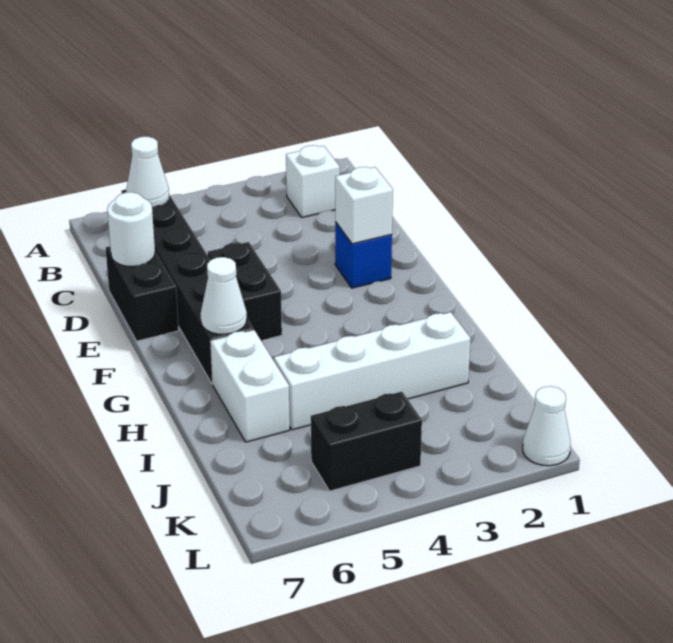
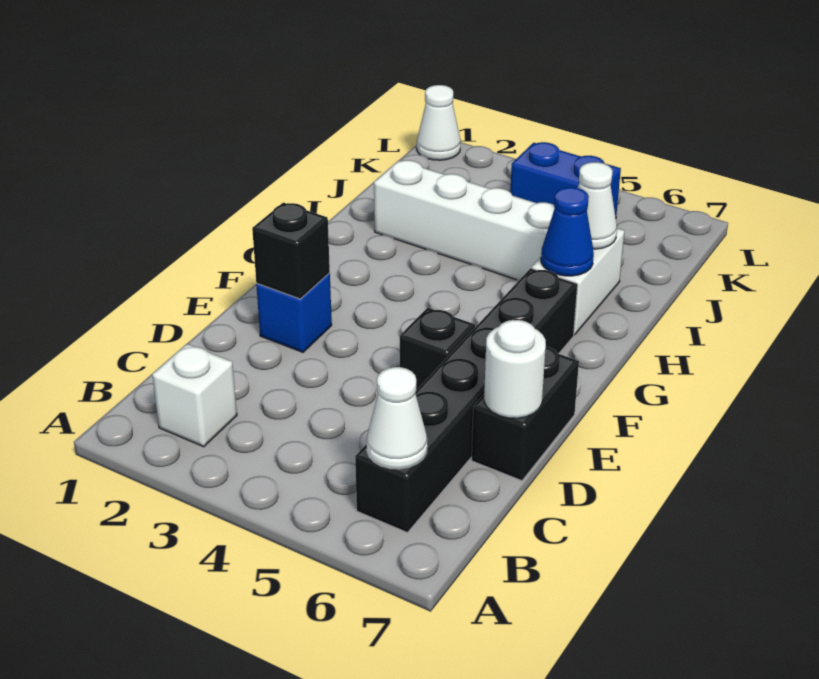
white 1x1 brick [335,167,393,244] -> black 1x1 brick [252,203,330,299]
black 1x2 brick [208,242,282,341] -> black 1x1 brick [400,308,475,390]
white 1x1 cone [200,257,247,334] -> white 1x1 cone moved to [578,162,617,249]
none -> blue 1x1 cone [541,187,594,276]
black 1x2 brick [311,392,422,491] -> blue 1x2 brick [510,142,621,217]

